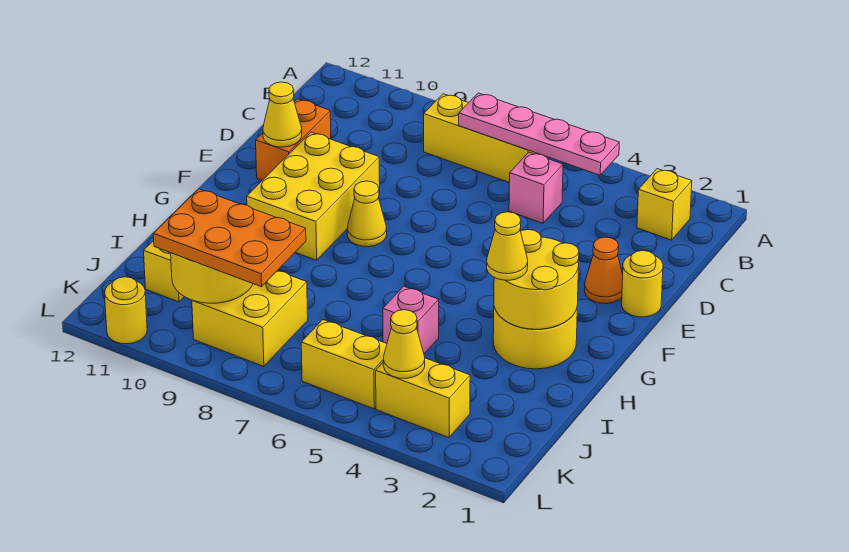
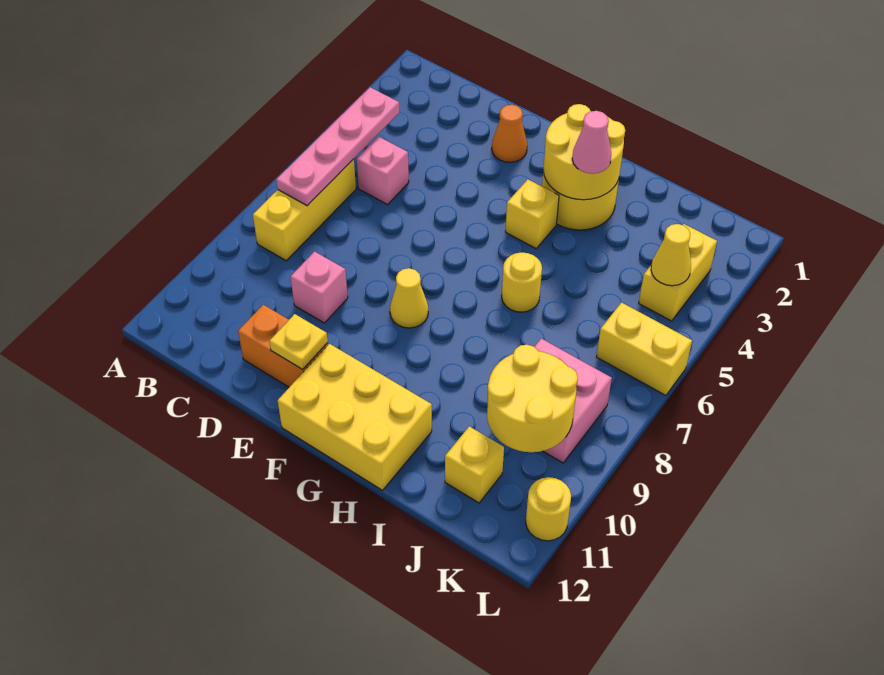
yellow 1x1 brick [637,169,692,240] -> yellow 1x1 brick moved to [505,179,559,248]
yellow 1x1 round brick [622,251,663,317] -> yellow 1x1 round brick moved to [502,252,542,312]
yellow 2x3 brick [247,132,380,260] -> yellow 2x3 brick moved to [278,344,432,490]
yellow 1x1 cone [263,82,302,147] -> yellow 1x1 plate [269,314,328,369]
yellow 1x1 cone [487,212,528,280] -> pink 1x1 cone [572,111,611,174]
pink 1x1 brick [383,286,439,354] -> pink 1x1 brick moved to [291,252,348,323]
yellow 2x2 brick [192,271,308,366] -> pink 2x2 brick [534,338,612,463]
orange 2x3 plate [153,189,306,287] -> none
yellow 1x2 brick [301,320,387,409] -> yellow 1x2 brick turned to [597,303,692,395]

